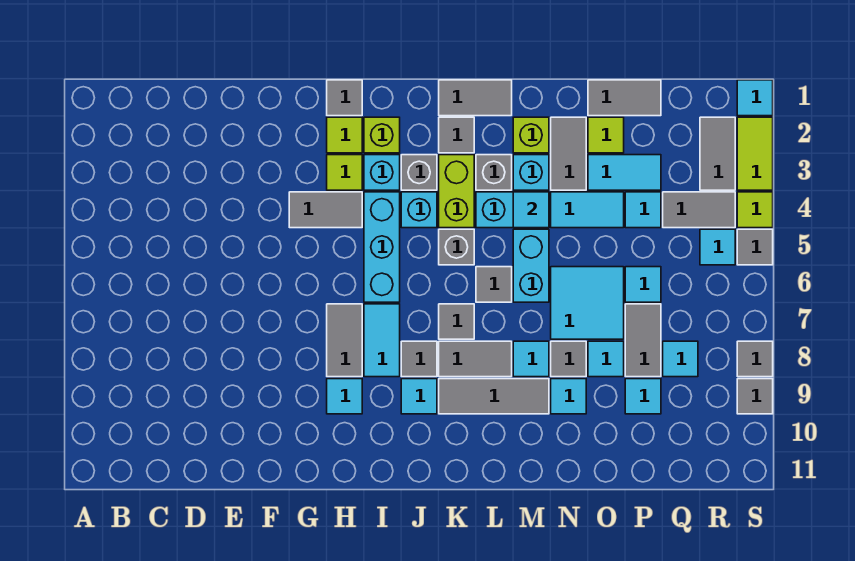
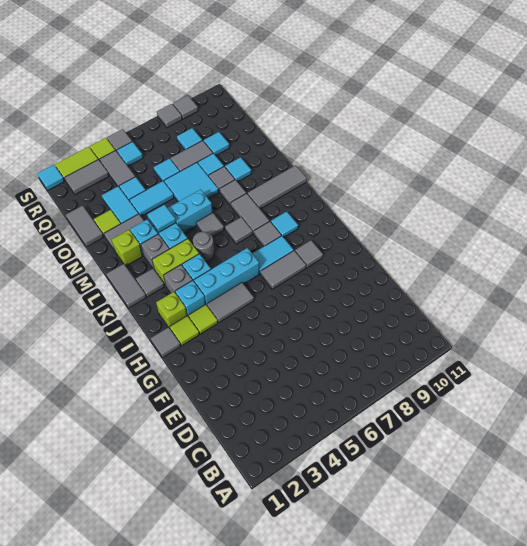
grey 1x2 tile [289,192,362,228] -> grey 1x2 tile turned to [207,283,254,322]
cyan 1x1 tile [327,379,362,414] -> grey 1x1 tile [295,240,323,268]
grey 1x1 brick [439,229,474,265] -> grey 1x1 round brick [193,231,214,261]
grey 1x3 tile [439,379,549,414] -> grey 1x3 tile turned to [248,165,307,209]
cyan 1x1 tile [513,341,549,377] -> grey 1x1 tile [220,180,246,206]
cyan 1x2 tile [551,192,624,228] -> cyan 1x2 tile turned to [129,181,174,216]

